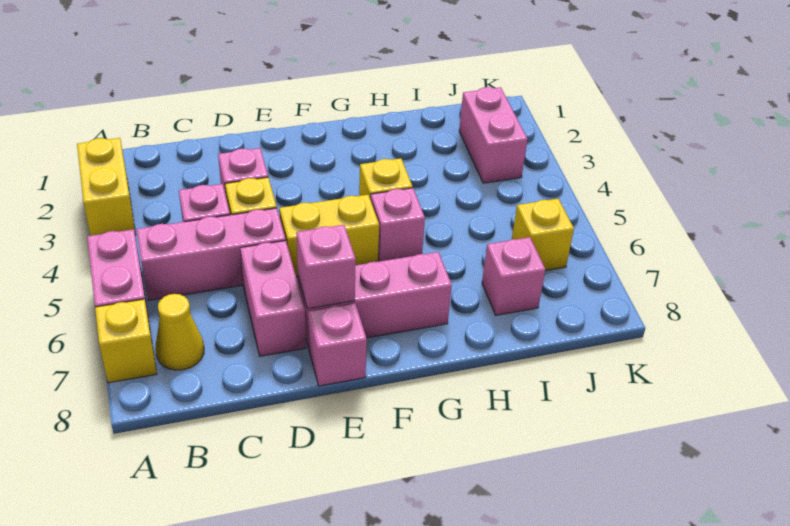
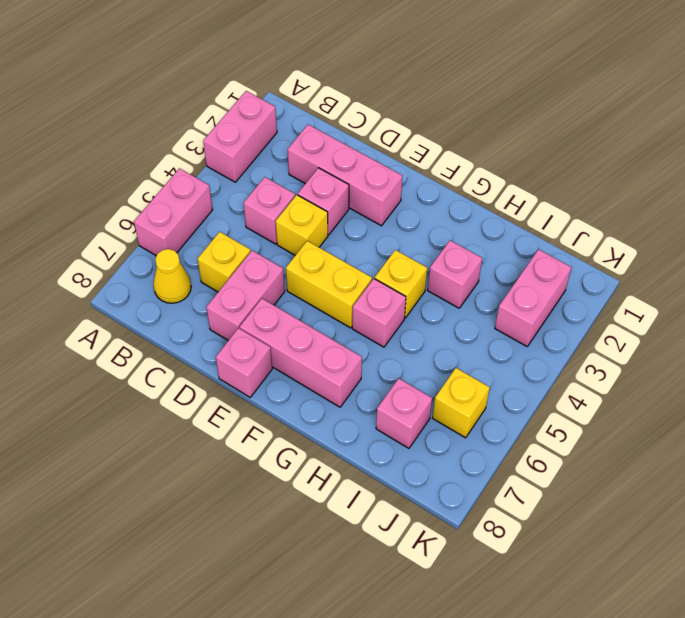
yellow 1x2 brick [77,138,136,236] -> pink 1x2 brick [203,91,277,182]
yellow 1x1 brick [95,299,157,383] -> yellow 1x1 brick moved to [198,232,251,292]
pink 1x3 brick [136,208,286,301] -> pink 1x3 brick moved to [288,124,402,226]
pink 1x1 brick [296,225,356,309] -> pink 1x1 brick moved to [428,240,482,308]

